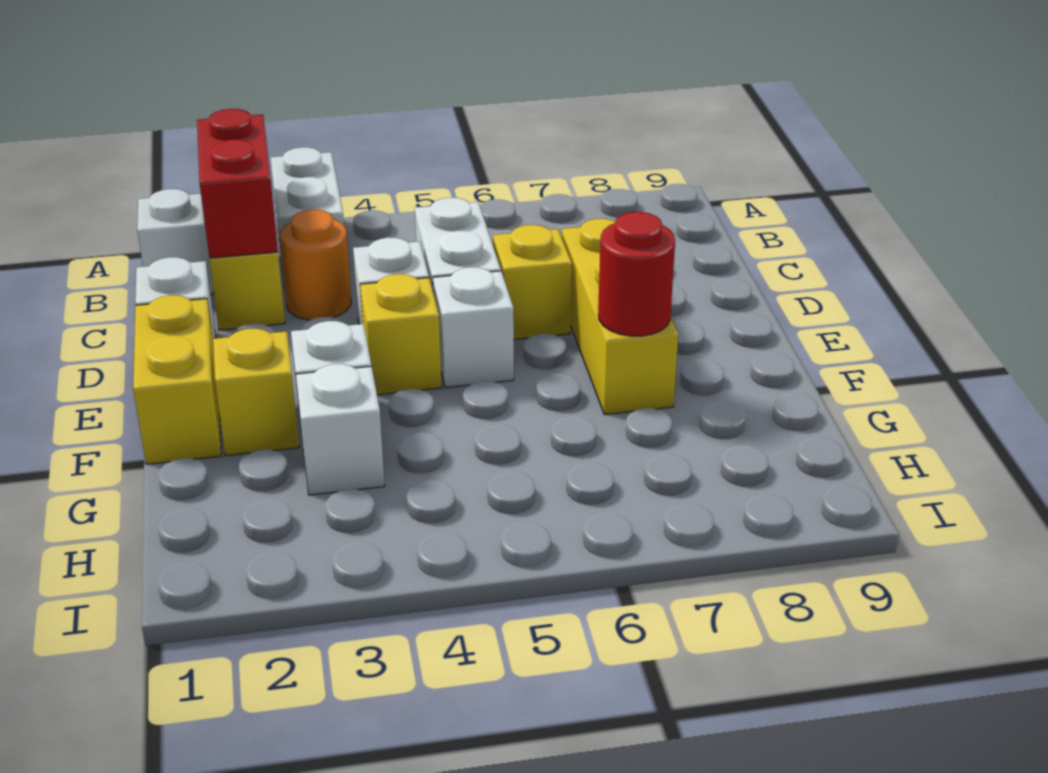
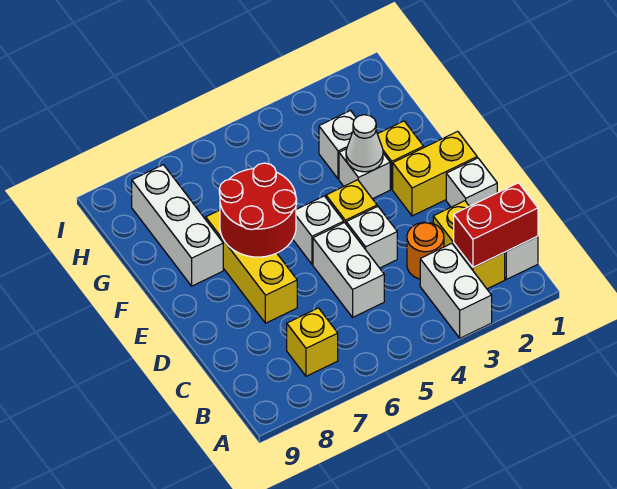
red 1x2 brick [197,109,278,258] -> red 1x2 brick turned to [454,183,538,267]
yellow 1x1 brick [493,225,572,340] -> yellow 1x1 brick moved to [287,308,338,376]
yellow 1x2 brick [133,295,221,464] -> yellow 1x2 brick turned to [393,131,477,216]
none -> white 1x1 cone [346,115,383,172]
red 1x1 round brick [598,212,675,336] -> red 2x2 round brick [219,163,297,257]
none -> white 1x3 brick [132,165,223,286]

